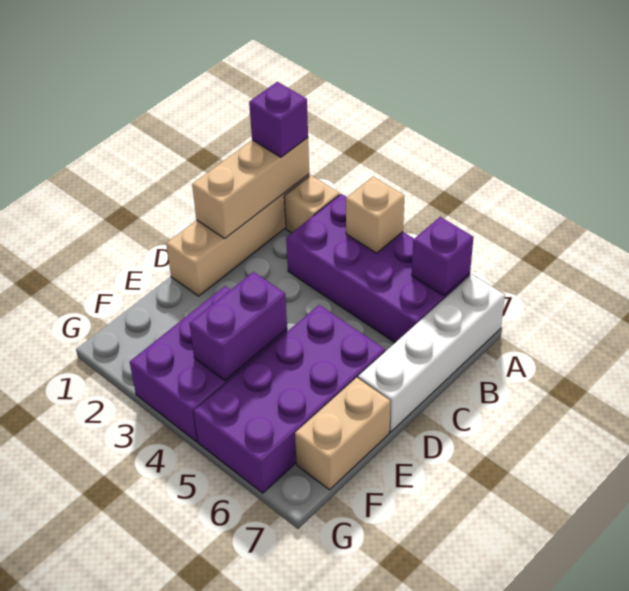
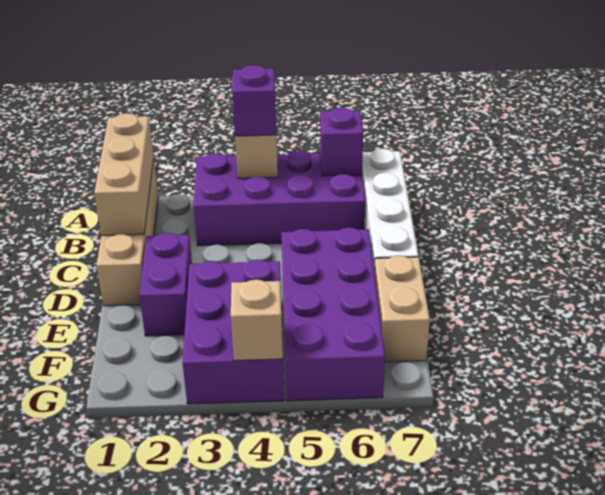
purple 1x1 brick [249,82,308,157] -> purple 1x1 brick moved to [232,65,276,136]
tan 1x1 brick [284,175,340,233] -> tan 1x1 brick moved to [231,280,283,361]
purple 1x2 brick [189,272,287,381] -> purple 1x2 brick moved to [139,233,192,336]

